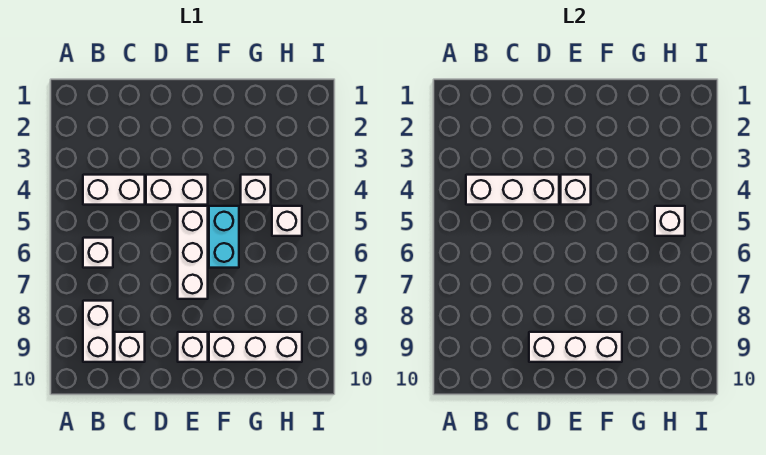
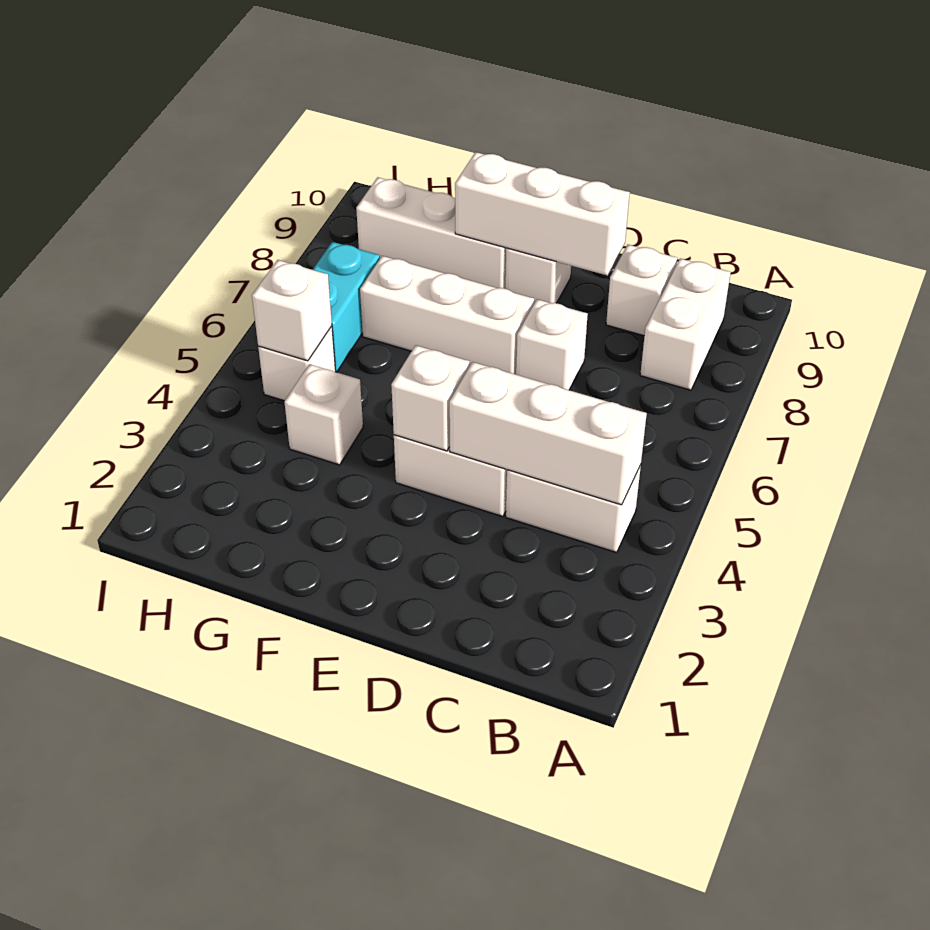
white 1x1 brick [83,238,113,268] -> white 1x1 brick moved to [516,299,588,390]
white 1x3 brick [178,206,208,299] -> white 1x3 brick turned to [360,256,534,375]
cyan 1x2 brick [209,206,239,268] -> cyan 1x2 brick moved to [312,242,380,372]

